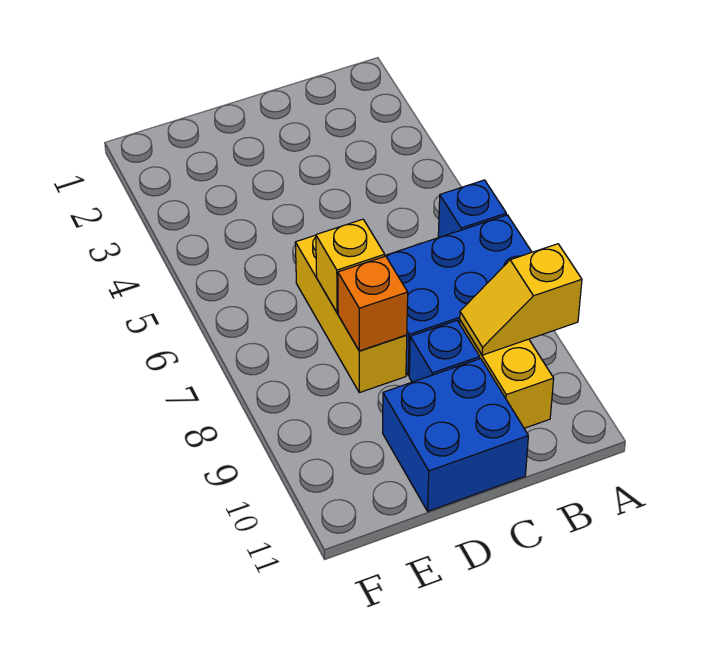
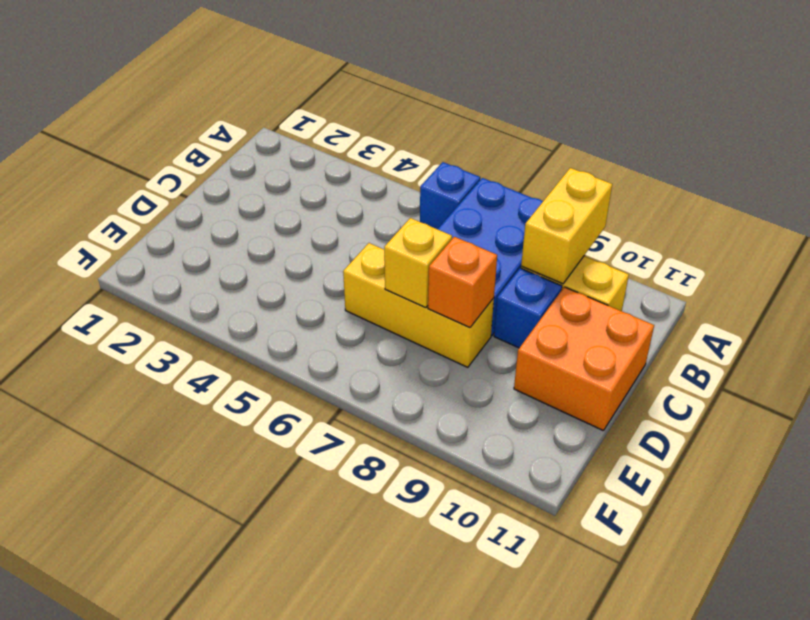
yellow 1x2 slope [460,244,582,355] -> yellow 1x2 brick [521,168,612,284]
blue 2x2 brick [383,359,528,511] -> orange 2x2 brick [514,287,654,431]

